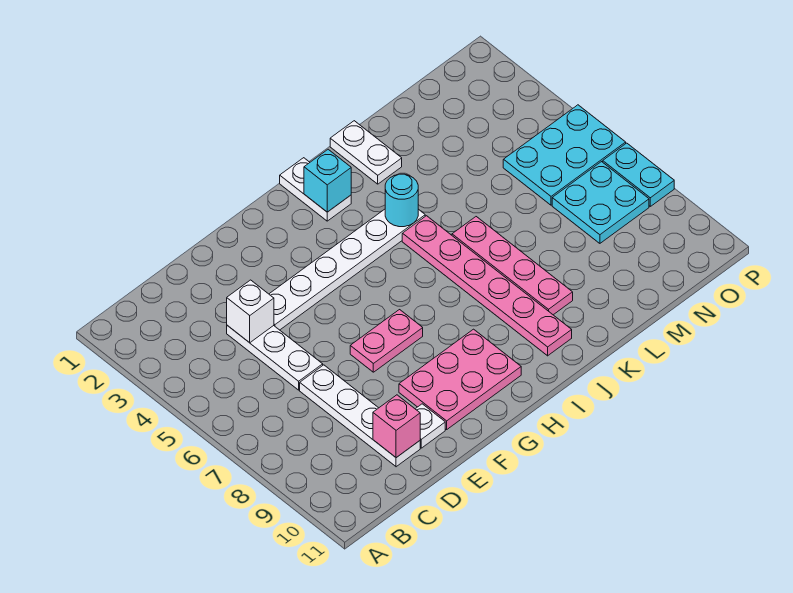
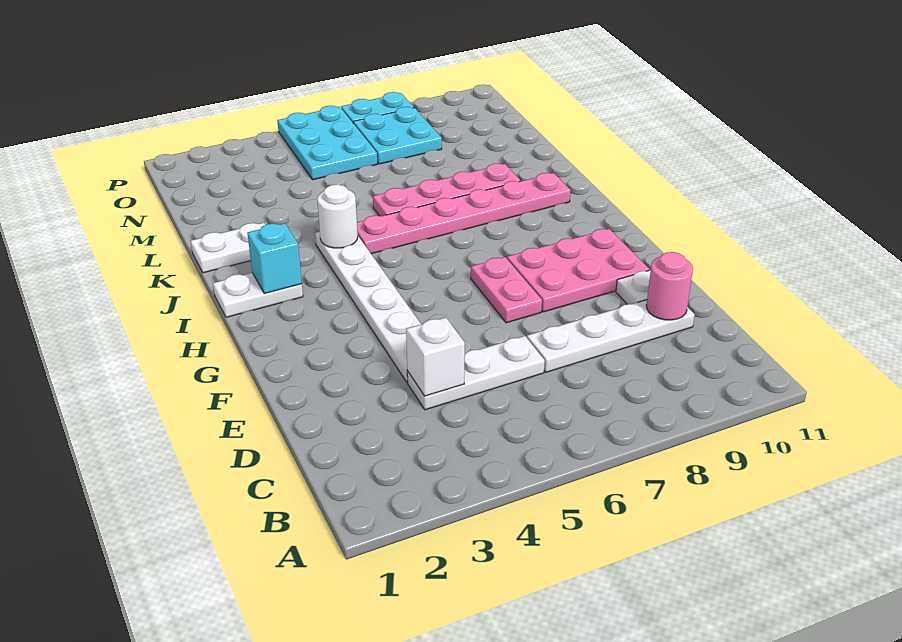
pink 1x1 brick [373,395,420,458] -> pink 1x1 round brick [646,252,693,320]
pink 2x3 plate [399,329,521,430] -> pink 2x3 plate turned to [507,229,649,312]
cyan 1x1 round brick [385,174,418,227] -> white 1x1 round brick [317,185,358,248]

